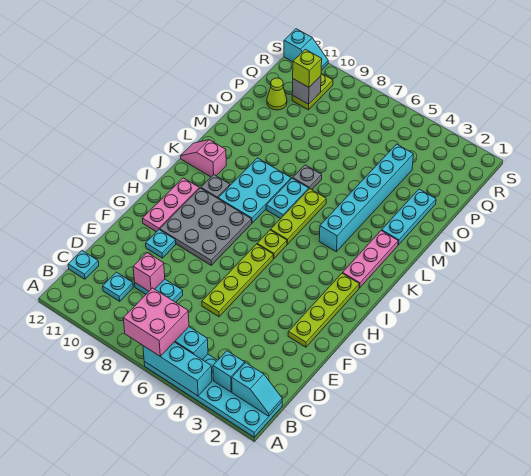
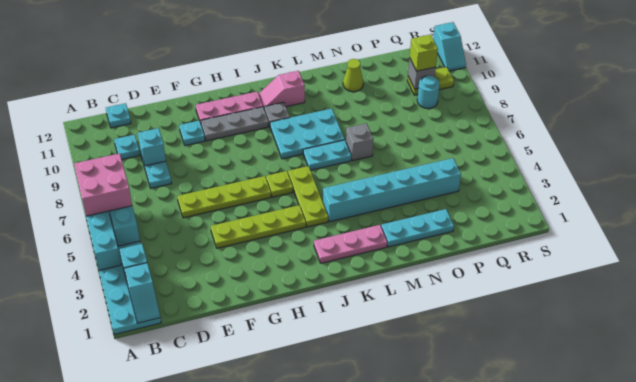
pink 1x1 brick [133,253,165,291] -> cyan 1x1 brick [138,128,166,166]
lime 1x4 plate [288,273,359,347] -> lime 1x4 plate moved to [211,205,306,248]
grey 3x3 plate [160,188,252,265] -> grey 1x3 plate [201,107,269,141]
lime 1x3 plate [271,189,326,244] -> lime 1x3 plate turned to [288,166,328,227]
pink 1x2 slope [180,140,226,177] -> pink 1x2 slope turned to [259,71,305,107]
grey 1x1 plate [293,165,322,190] -> grey 1x1 brick [346,124,373,161]
lime 1x1 cone [267,78,287,110] -> lime 1x1 cone moved to [343,59,363,92]
none -> cyan 1x1 round brick [417,76,440,108]

